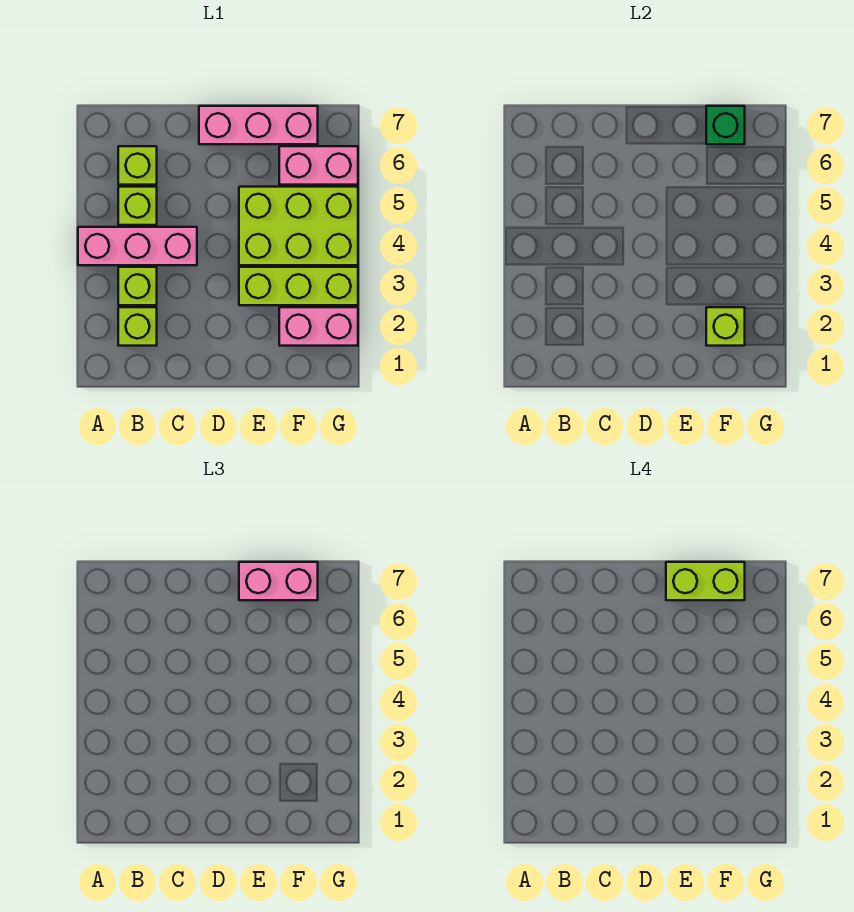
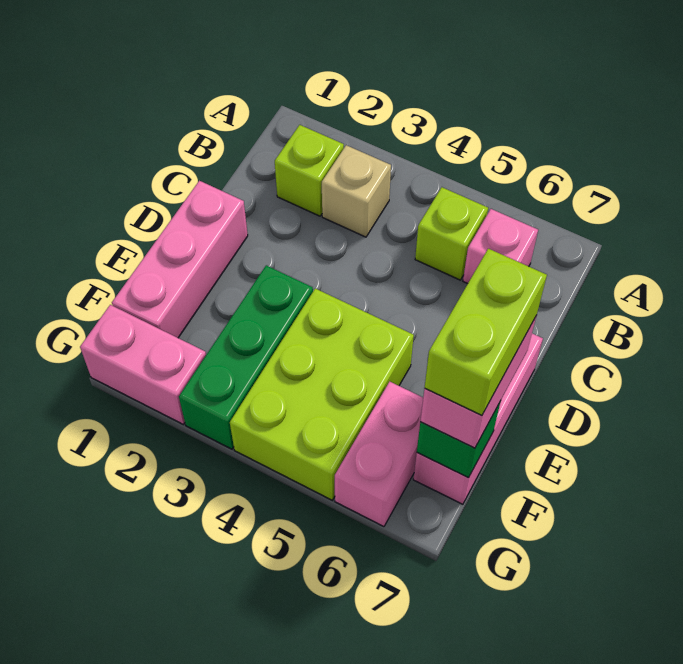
pink 1x3 brick [78,227,197,265] -> pink 1x3 brick moved to [112,181,248,338]
lime 1x1 brick [118,267,157,305] -> tan 1x1 brick [322,145,391,237]
lime 1x1 brick [118,146,157,185] -> pink 1x1 brick [463,209,538,284]
lime 1x3 brick [239,267,358,305] -> green 1x3 brick [179,265,313,449]
pink 1x2 brick [279,307,358,346] -> pink 1x2 brick turned to [80,305,206,424]
lime 1x1 brick [706,307,745,346] -> none

